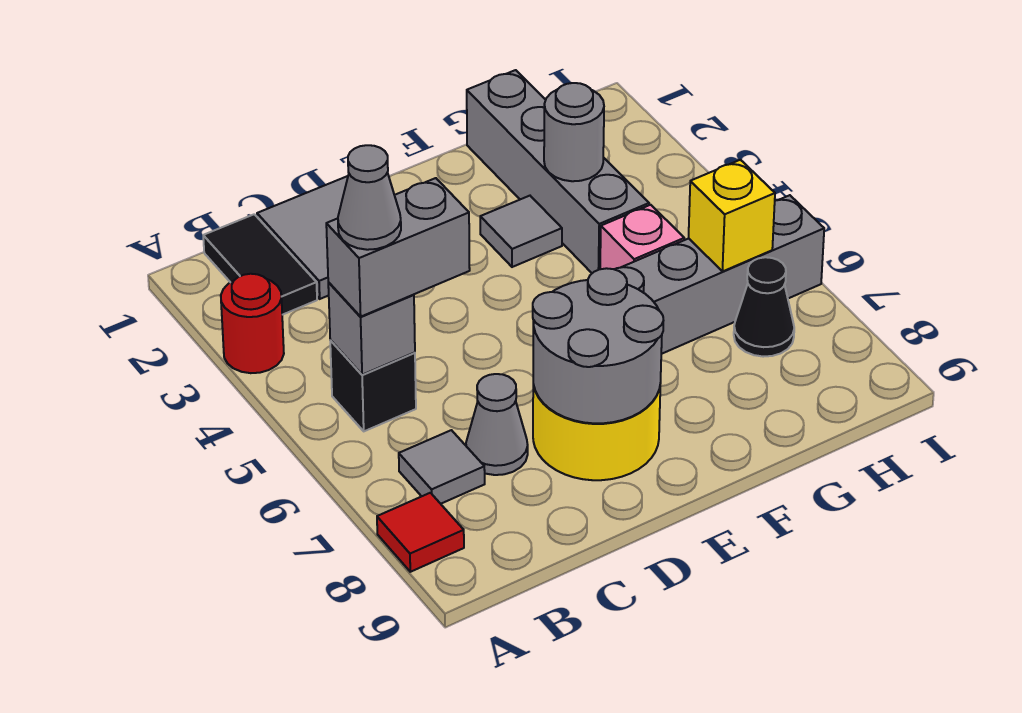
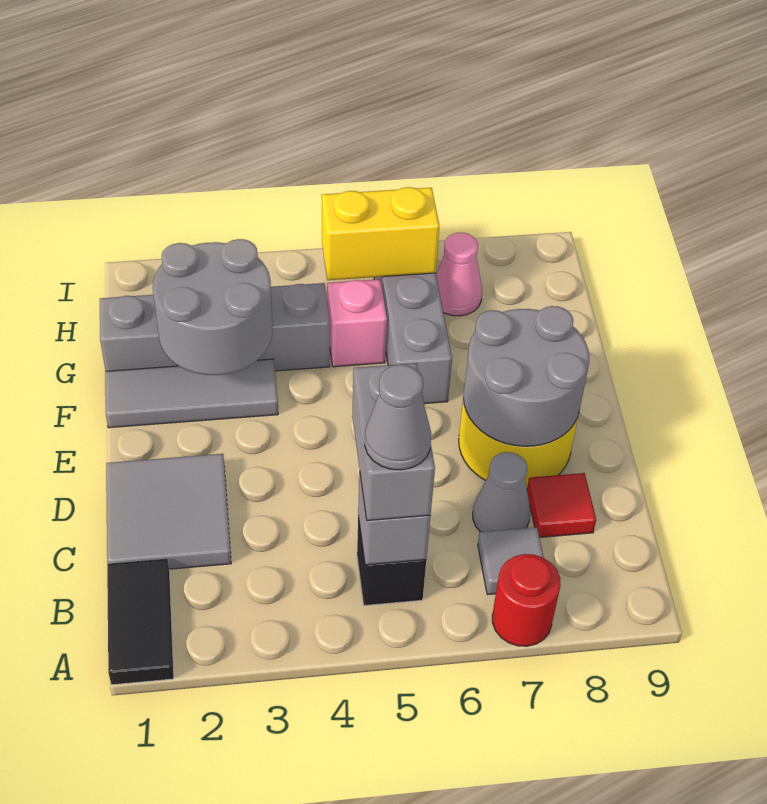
red 1x1 round brick [221,274,284,373] -> red 1x1 round brick moved to [492,554,561,646]
red 1x1 tile [377,493,464,572] -> red 1x1 tile moved to [527,473,596,537]
black 1x2 tile [203,214,317,315] -> black 1x2 tile turned to [107,559,174,685]
grey 1x1 tile [480,196,562,267] -> grey 1x3 tile [105,359,278,428]
grey 1x1 round brick [544,83,604,181] -> grey 2x2 round brick [153,239,272,375]
yellow 1x1 brick [689,160,775,272] -> yellow 1x2 brick [322,187,439,280]
black 1x1 cone [734,257,794,357] -> pink 1x1 cone [436,232,482,316]

